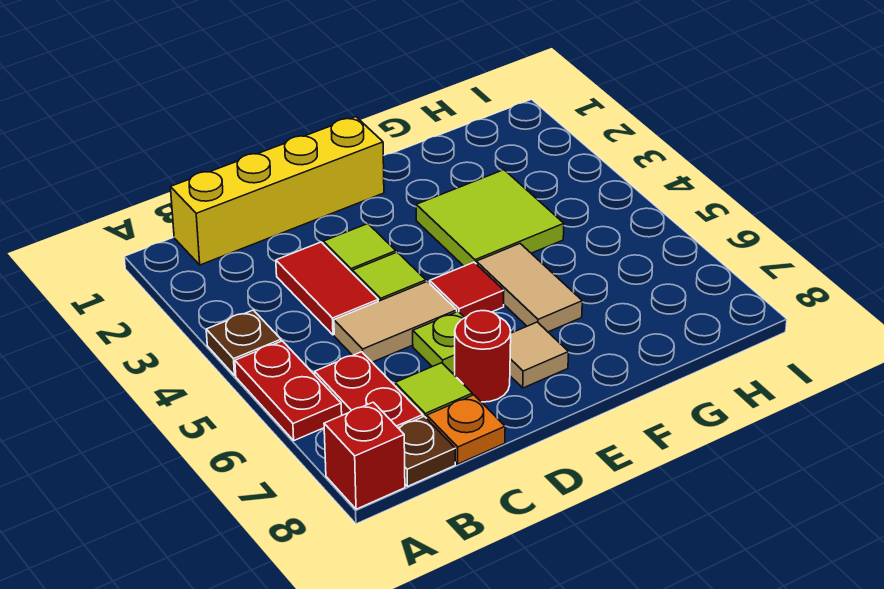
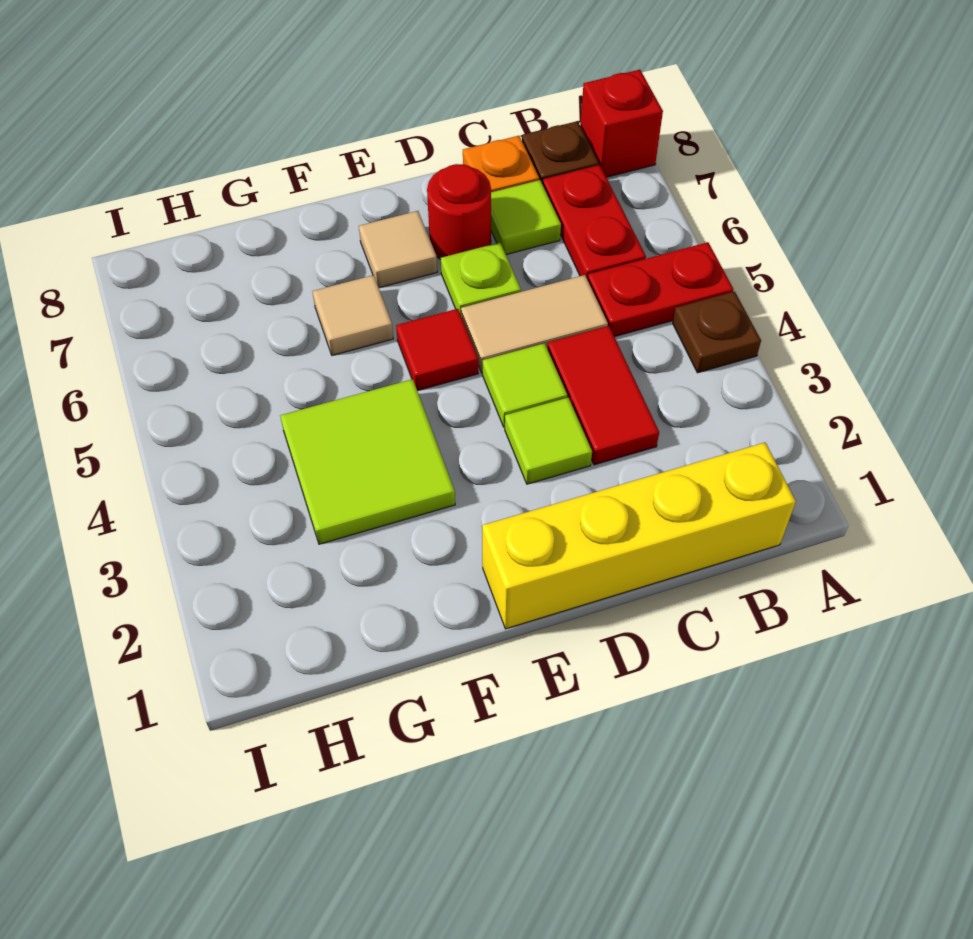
red 1x2 plate [235,341,342,440] -> red 1x2 plate turned to [588,242,733,337]
tan 1x2 tile [476,244,582,332] -> tan 1x1 tile [312,275,393,355]

